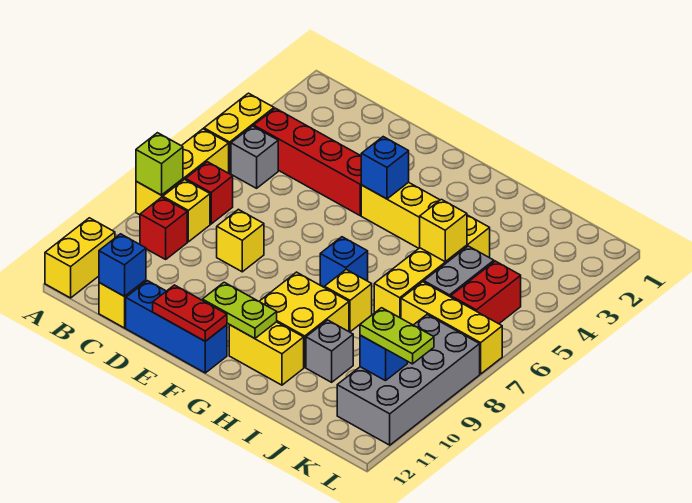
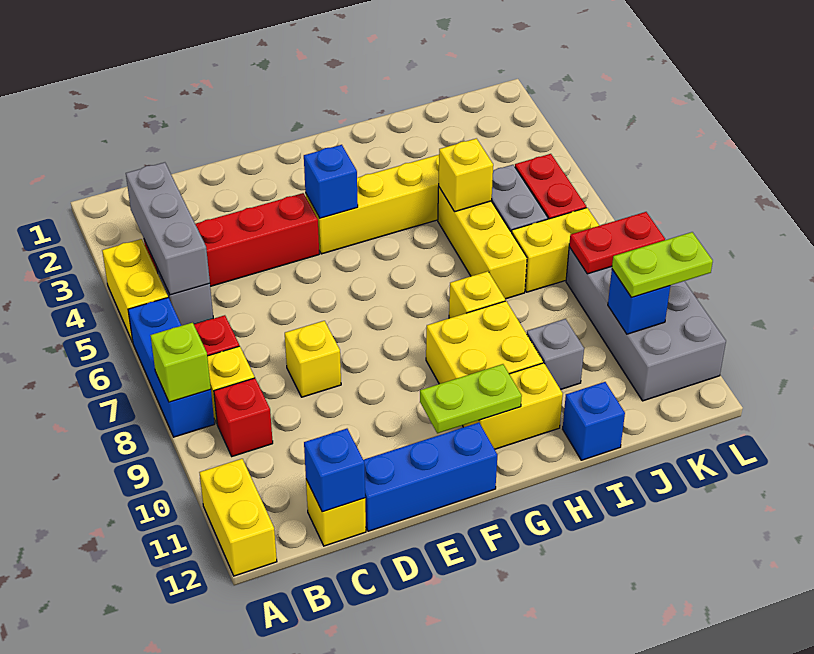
yellow 1x3 brick [136,129,229,215] -> blue 1x3 brick [128,298,215,437]
none -> grey 1x3 brick [126,162,210,295]
red 1x2 plate [153,285,227,341] -> red 1x2 plate moved to [569,212,665,274]
blue 1x1 brick [320,237,368,287] -> blue 1x1 brick moved to [563,382,625,460]
yellow 1x3 brick [401,282,502,374] -> yellow 1x2 brick [512,208,599,292]

